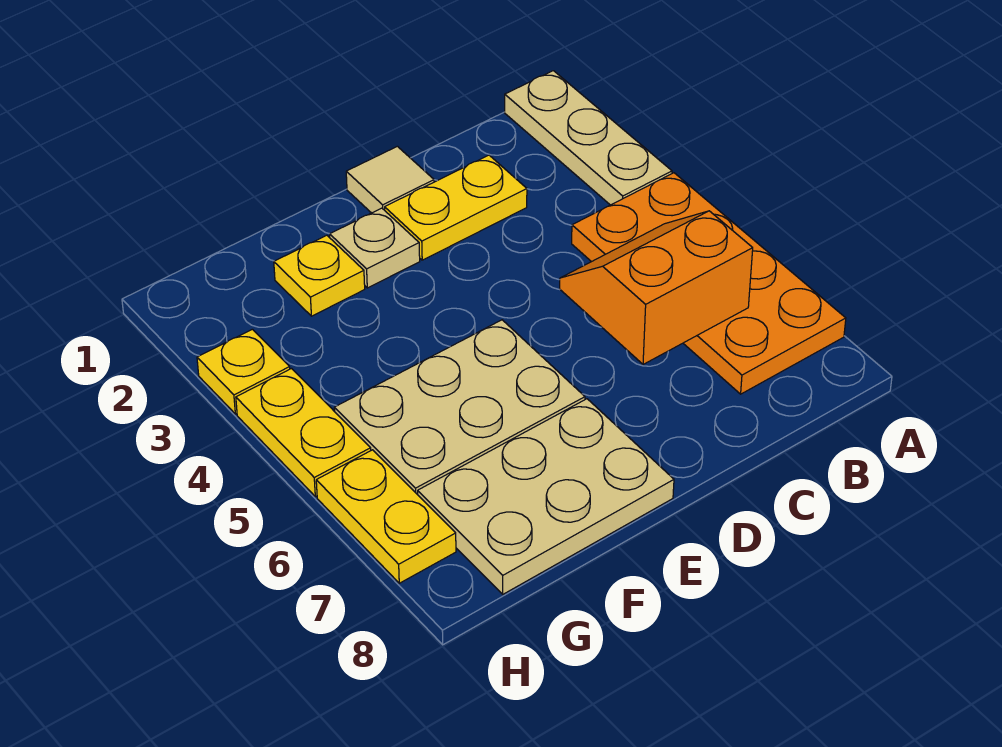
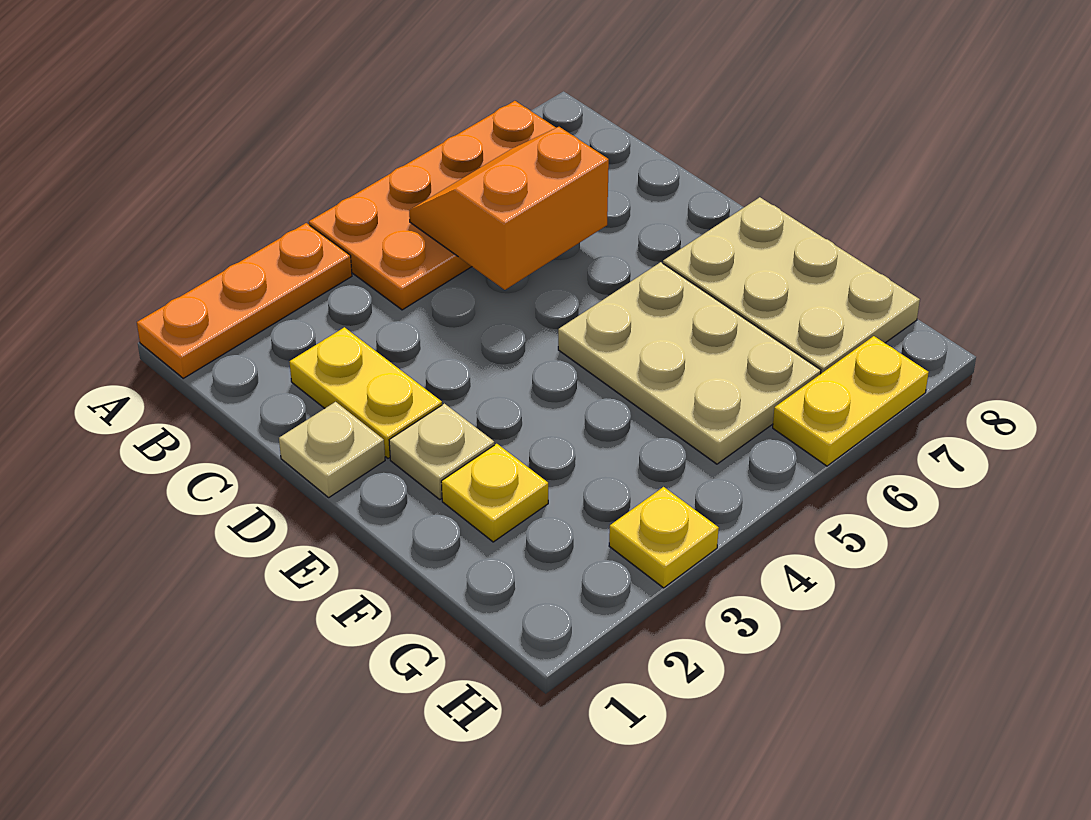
tan 1x3 plate [505,71,672,205] -> orange 1x3 plate [137,223,352,378]
orange 2x2 slope [560,211,753,364] -> orange 2x2 slope turned to [409,127,609,290]
tan 1x1 tile [346,146,434,213] -> tan 1x1 plate [279,402,385,497]
yellow 1x2 plate [236,369,371,497] -> none

